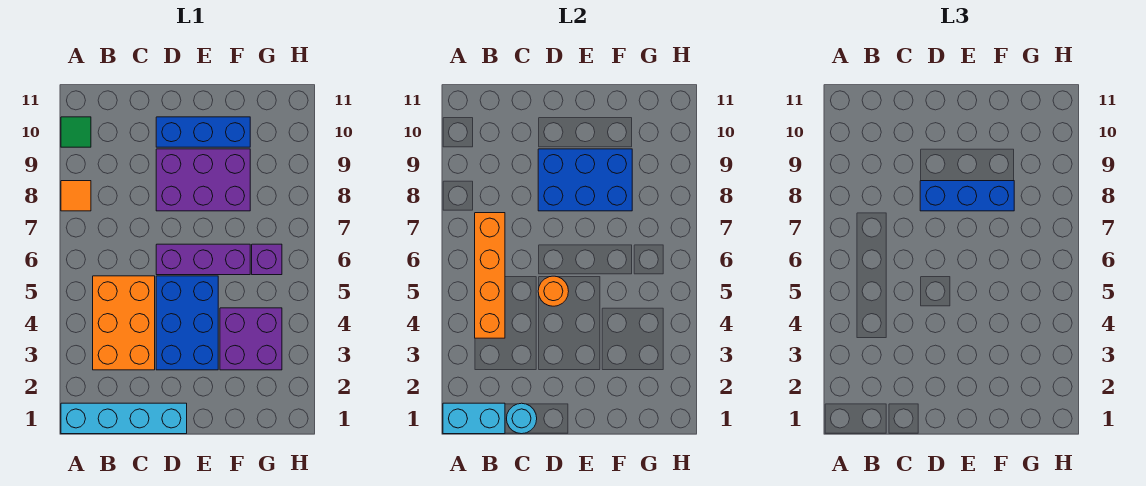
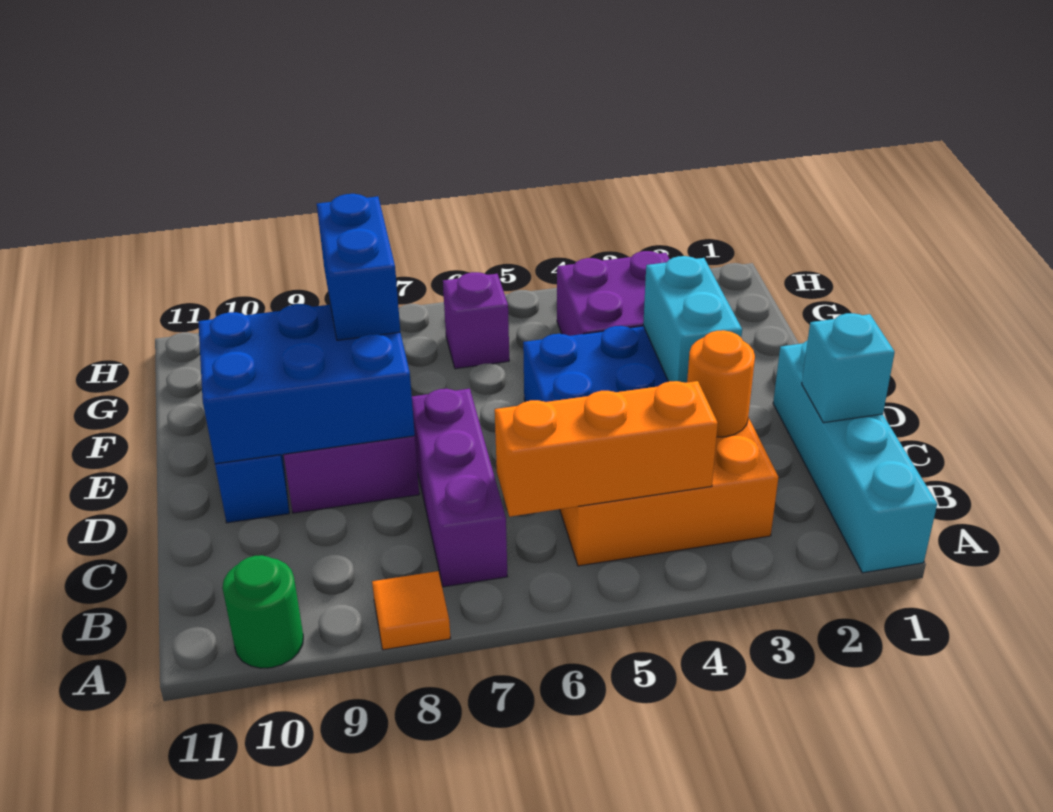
cyan 1x2 brick [443,403,505,434] -> cyan 1x2 brick moved to [643,256,742,383]
green 1x1 tile [61,117,91,147] -> green 1x1 round brick [222,555,303,668]
orange 1x4 brick [475,213,505,338] -> orange 1x3 brick [495,381,718,517]
cyan 1x1 round brick [507,403,537,434] -> cyan 1x1 brick [802,313,895,423]
orange 1x1 round brick [538,276,569,306] -> orange 1x1 round brick moved to [687,330,755,437]
purple 1x3 brick [156,244,250,275] -> purple 1x3 brick moved to [412,389,507,587]
blue 2x3 brick [538,149,632,211] -> blue 2x3 brick turned to [198,304,415,464]
blue 1x3 brick [920,181,1014,211] -> blue 1x2 brick [317,194,400,340]

